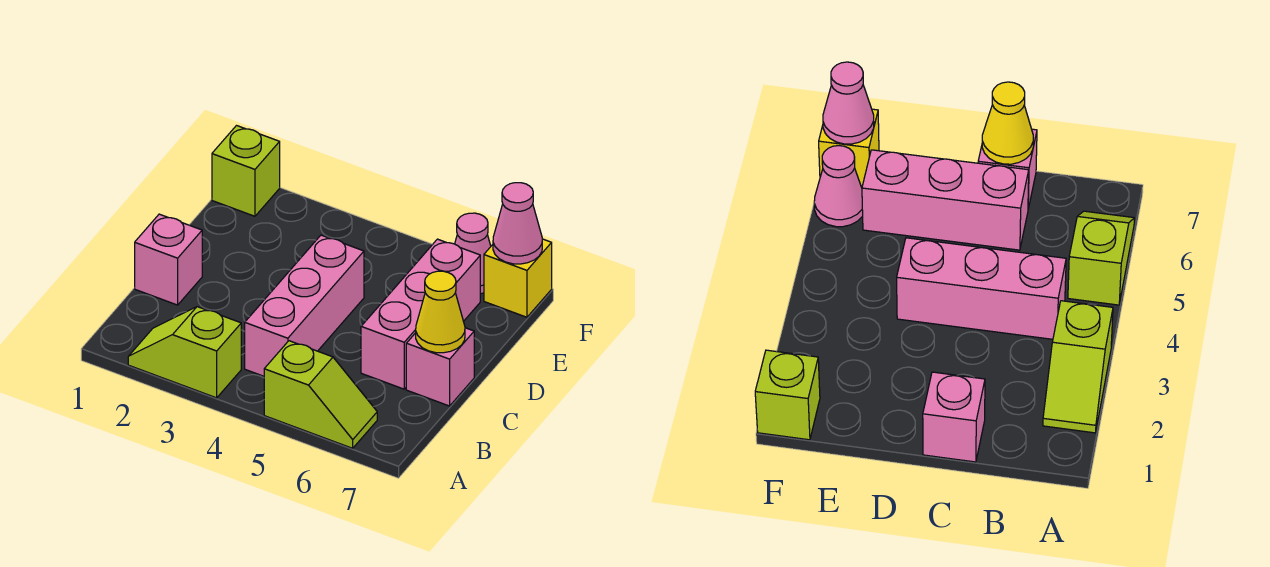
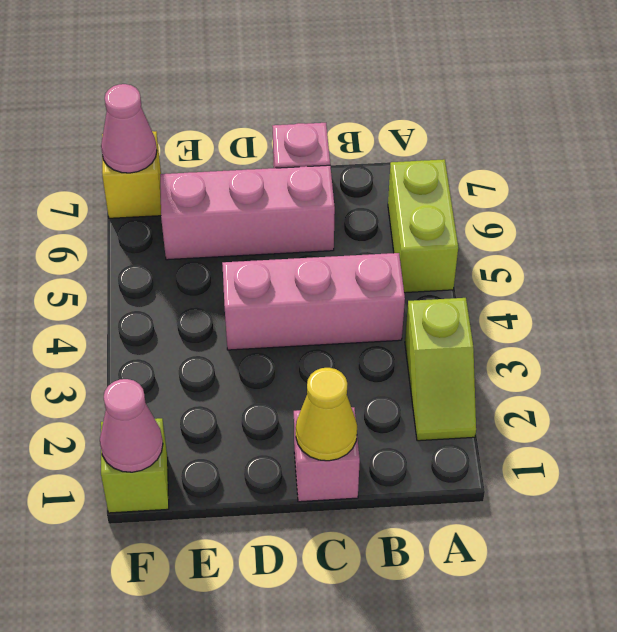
lime 1x2 slope [264,341,377,448] -> lime 1x2 brick [388,159,458,293]
yellow 1x1 cone [416,271,465,353] -> yellow 1x1 cone moved to [296,368,357,461]
pink 1x1 cone [455,213,491,294] -> pink 1x1 cone moved to [100,379,163,472]

